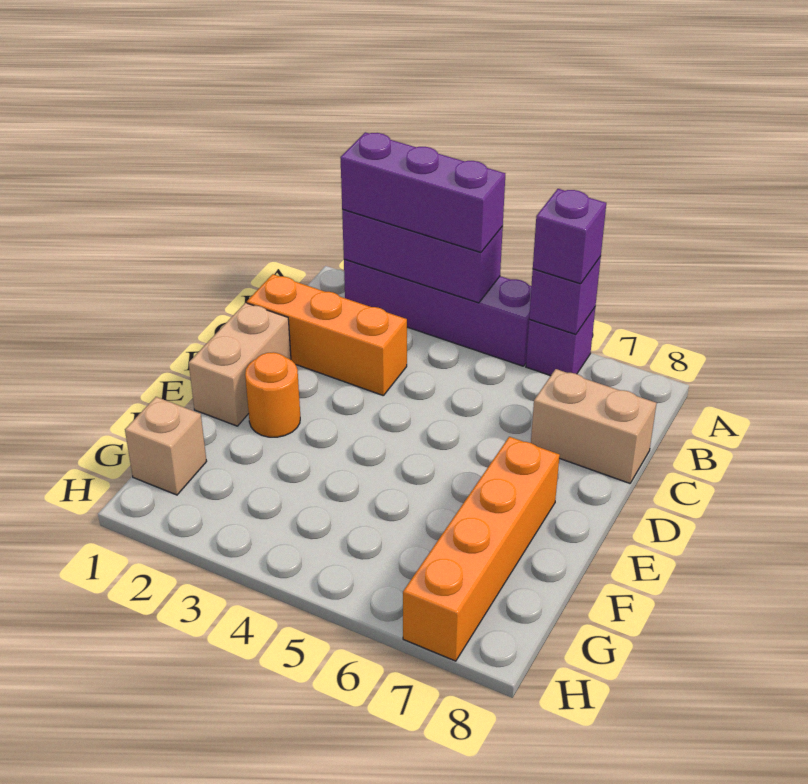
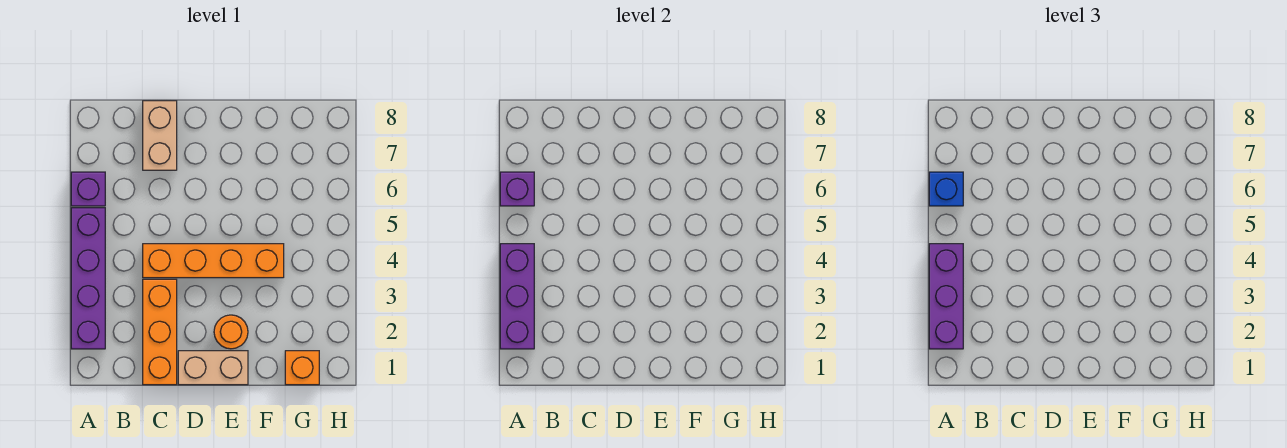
purple 1x1 brick [533,189,606,284] -> blue 1x1 brick [929,172,963,206]
orange 1x4 brick [403,437,560,661] -> orange 1x4 brick moved to [143,244,284,278]
tan 1x1 brick [125,397,207,495] -> orange 1x1 brick [285,351,319,385]

